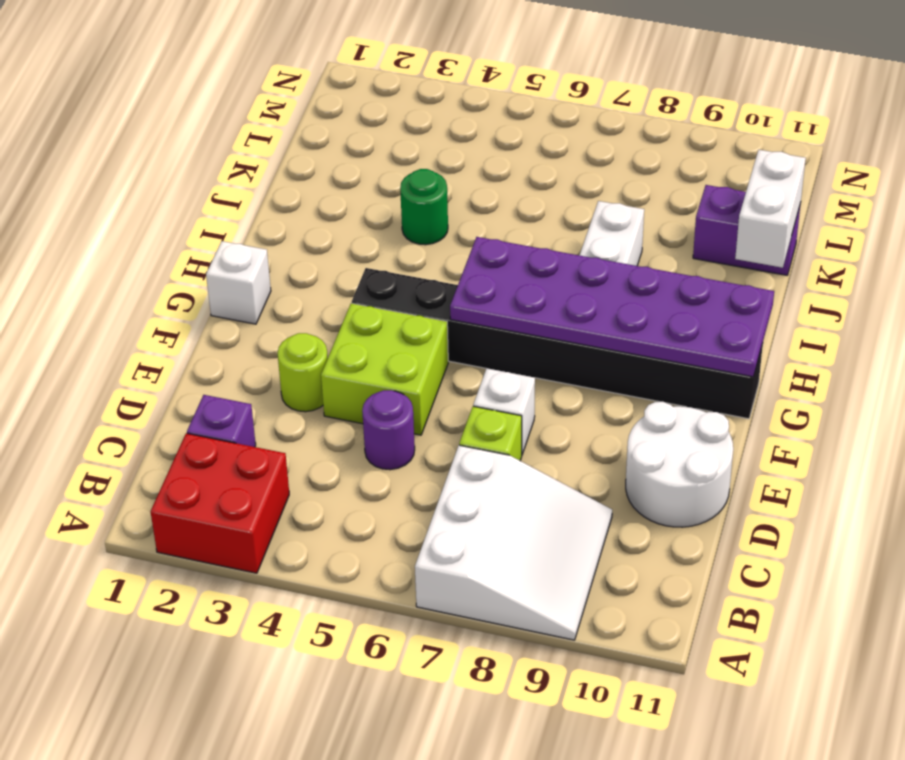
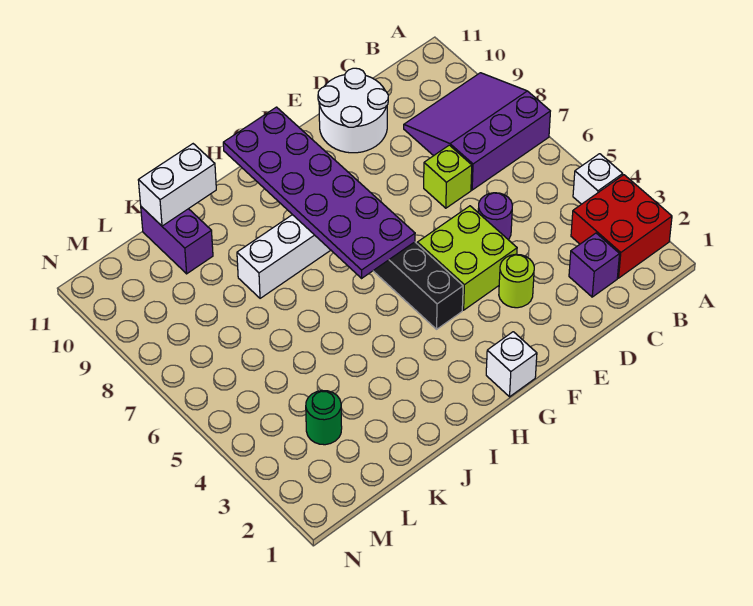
white 3x3 slope [415,445,612,640] -> purple 3x3 slope [404,73,550,190]
white 1x1 brick [473,368,535,454] -> white 1x1 brick moved to [573,154,623,204]
green 1x1 round brick [400,169,448,245] -> green 1x1 round brick moved to [306,391,342,445]

